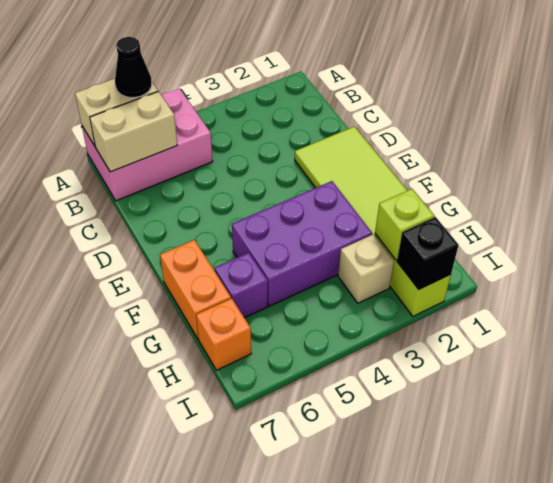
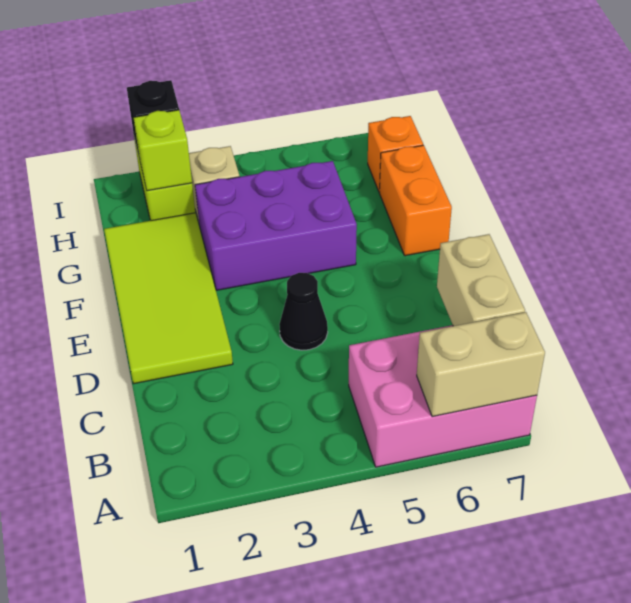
black 1x1 cone [115,37,152,98] -> black 1x1 cone moved to [279,273,328,350]
tan 1x2 brick [90,92,177,172] -> tan 1x2 brick turned to [437,234,525,326]
purple 1x1 brick [215,253,268,318] -> none

